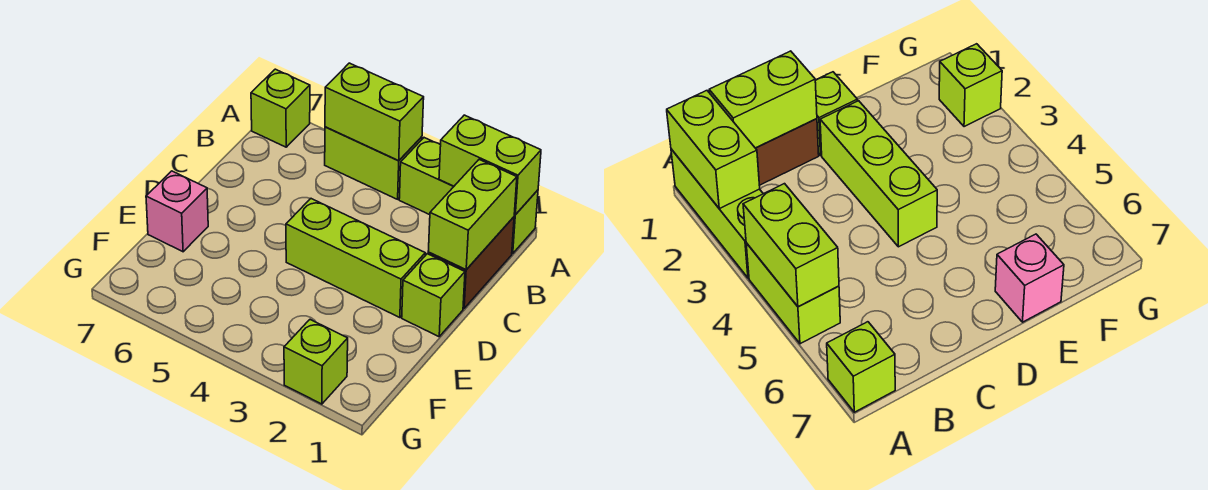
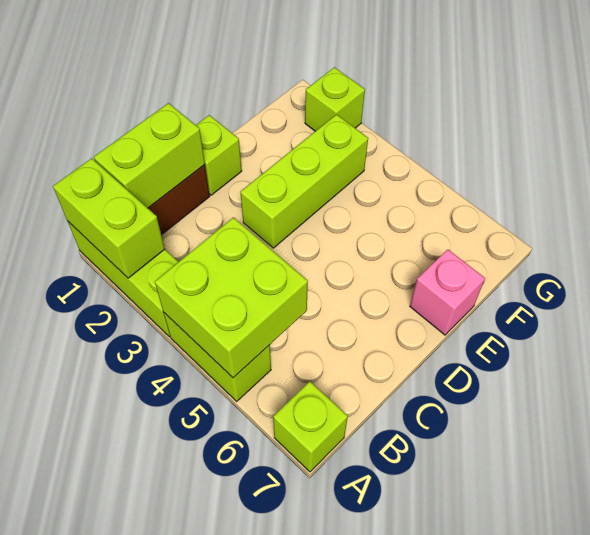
lime 1x2 brick [325,63,424,161] -> lime 2x2 brick [155,217,308,378]
lime 1x3 brick [286,199,425,318] -> lime 1x3 brick turned to [241,114,368,248]

